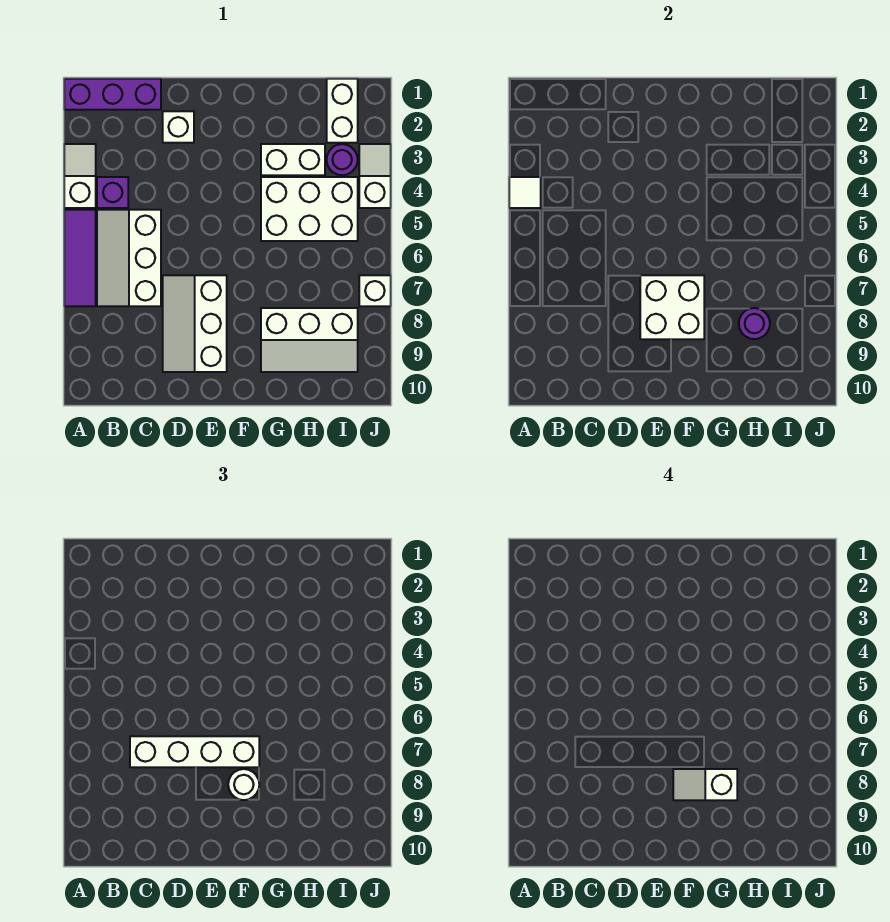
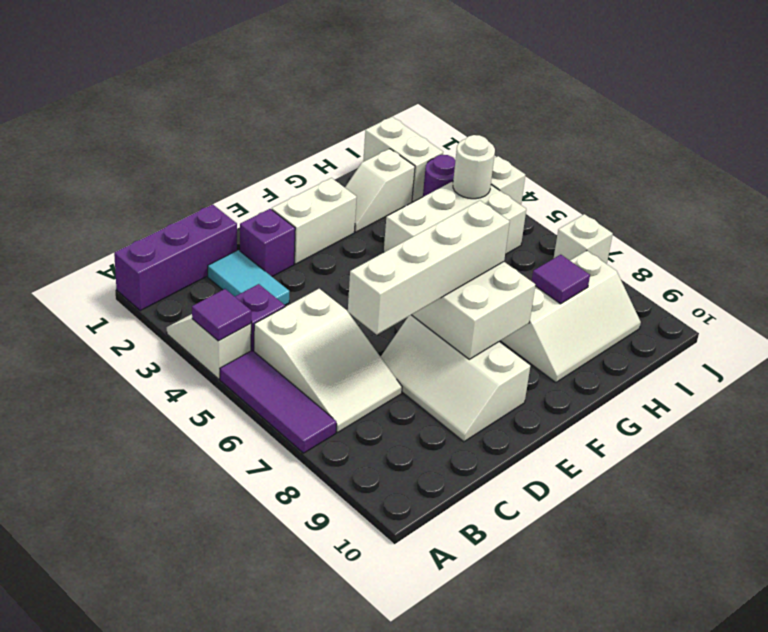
white 1x1 tile [509,177,541,208] -> purple 1x1 tile [192,289,251,341]
white 2x3 slope [97,210,161,306] -> white 2x3 slope turned to [254,289,402,432]
none -> cyan 1x2 tile [208,250,289,305]
white 1x1 brick [163,111,194,143] -> purple 1x1 brick [240,209,295,276]
white 1x1 round brick [228,769,259,800] -> white 1x1 round brick moved to [453,135,495,199]
white 1x2 slope [673,769,737,800] -> white 1x2 slope moved to [345,149,415,232]
white 1x2 brick [261,144,325,175] -> white 1x2 brick moved to [272,178,357,264]
purple 1x1 round brick [739,308,770,339] -> purple 1x1 tile [532,255,590,304]

